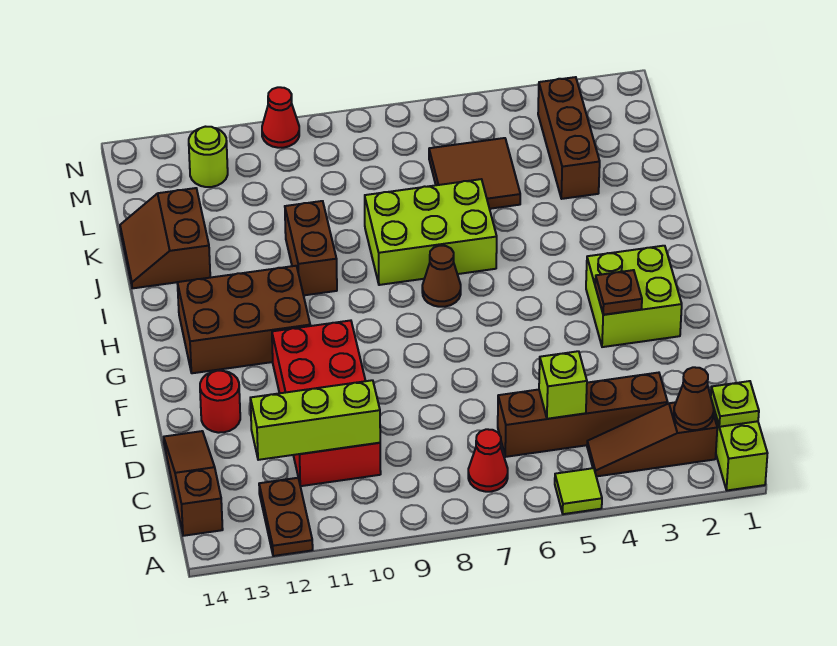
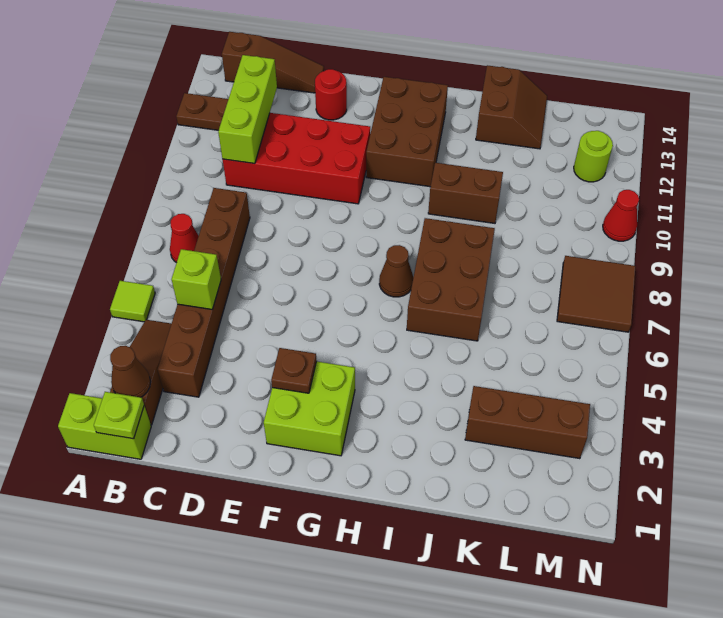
brown 1x4 brick [498,373,668,457] -> brown 1x6 brick [157,188,250,397]
lime 2x3 brick [365,179,497,285] -> brown 2x3 brick [407,218,495,341]
brown 2x2 slope [120,188,210,288] -> brown 2x2 slope turned to [476,65,547,149]
brown 2x2 tile [429,138,520,209] -> brown 2x2 tile moved to [557,256,635,332]

